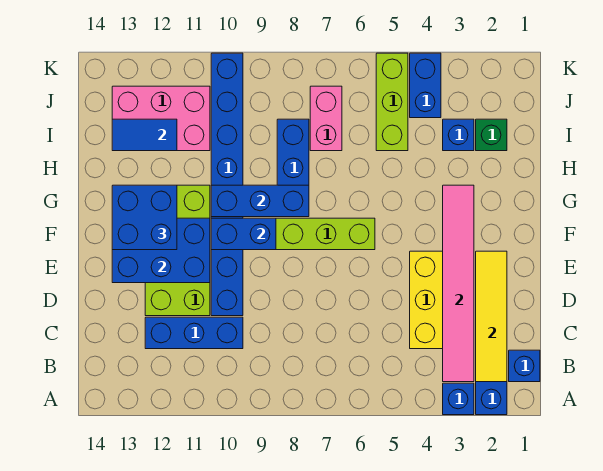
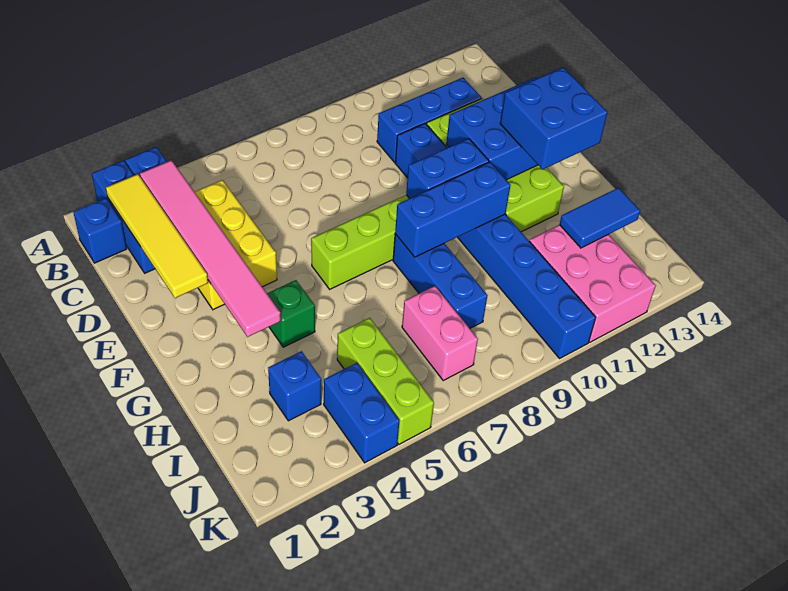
green 1x1 brick [476,119,507,151] -> green 1x1 brick moved to [267,280,315,347]
pink 2x3 brick [112,86,210,151] -> pink 2x3 brick turned to [529,225,656,342]

